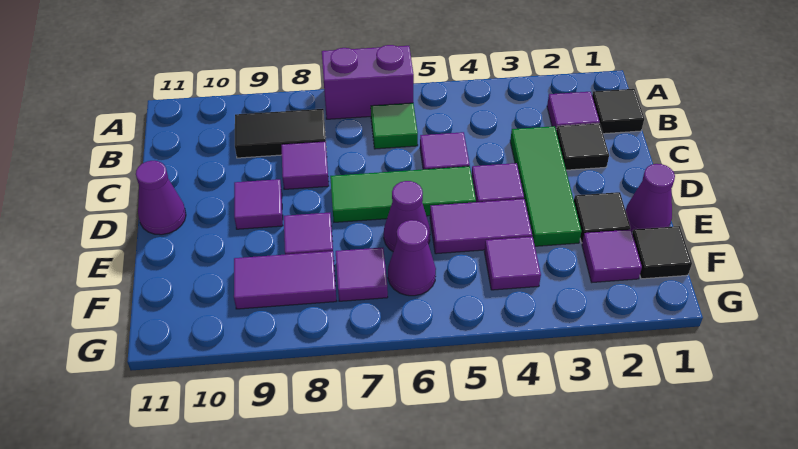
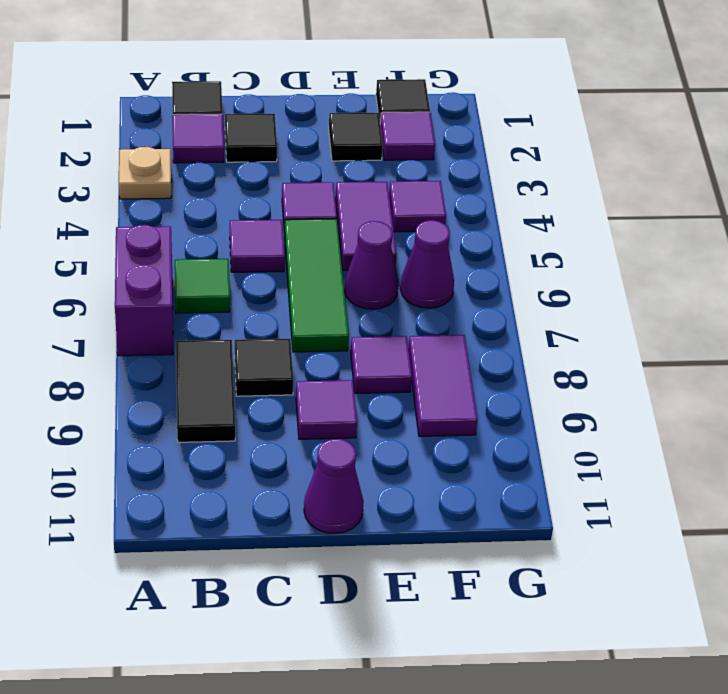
none -> tan 1x1 plate [119,147,171,199]
green 1x3 tile [510,126,581,246] -> none
purple 1x1 tile [281,141,329,189] -> black 1x1 tile [235,339,293,396]
purple 1x1 cone [626,164,675,232] -> none
purple 1x1 tile [336,248,388,301] -> none

